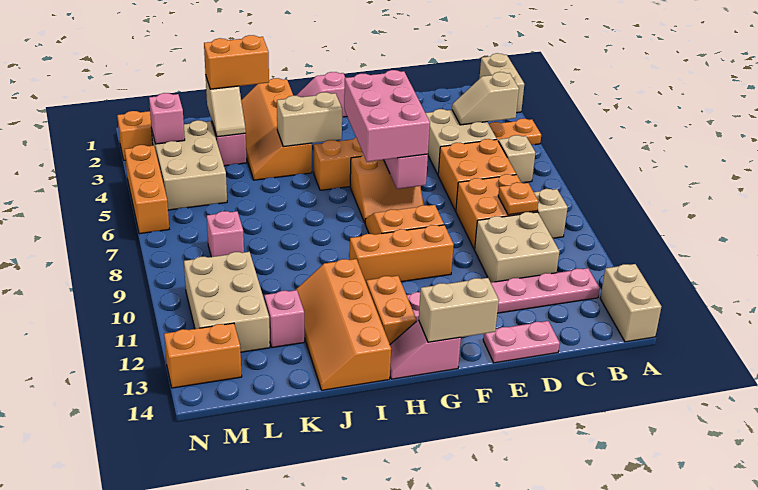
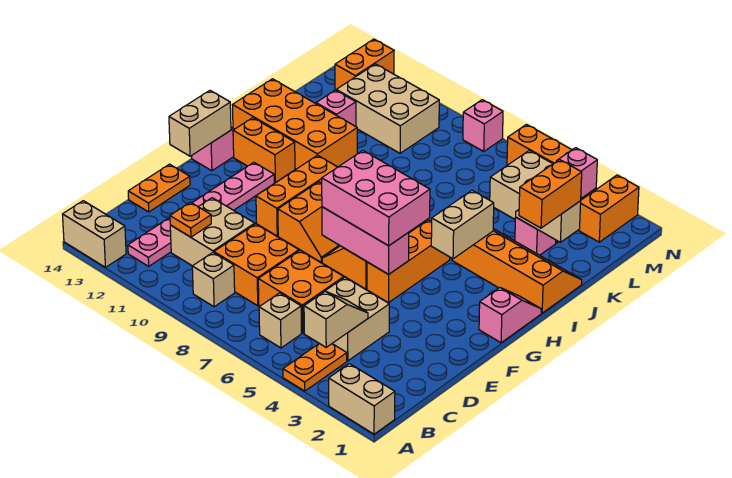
orange 1x1 plate [498,182,538,215] -> orange 1x1 plate moved to [170,202,211,237]
pink 1x2 plate [483,321,560,363] -> orange 1x2 plate [128,164,190,212]
orange 2x4 slope [296,259,391,390] -> orange 2x4 brick [232,79,357,169]
pink 1x1 brick [207,211,244,257] -> pink 1x1 brick moved to [463,100,503,151]

